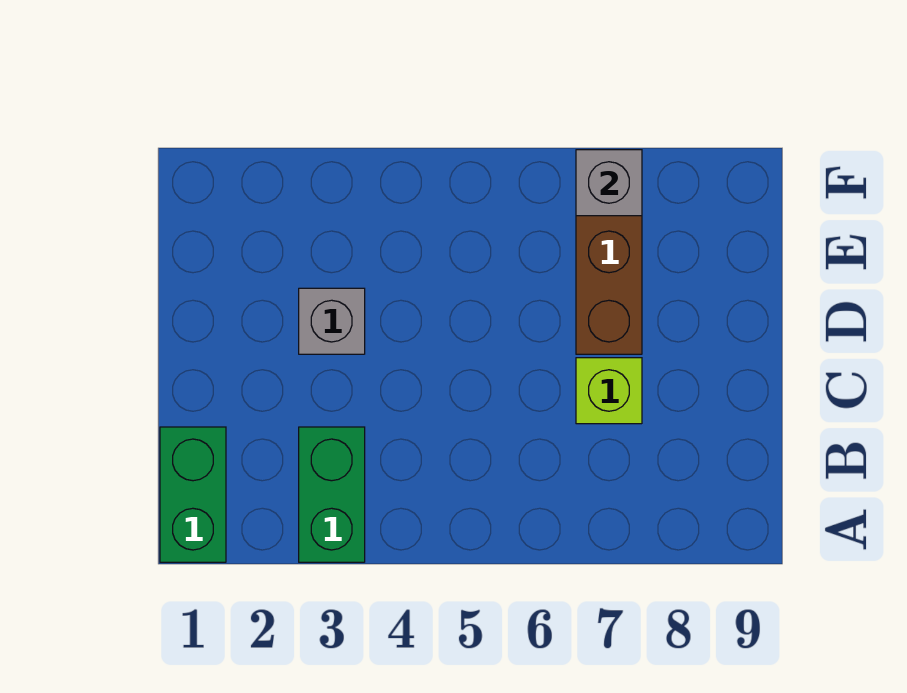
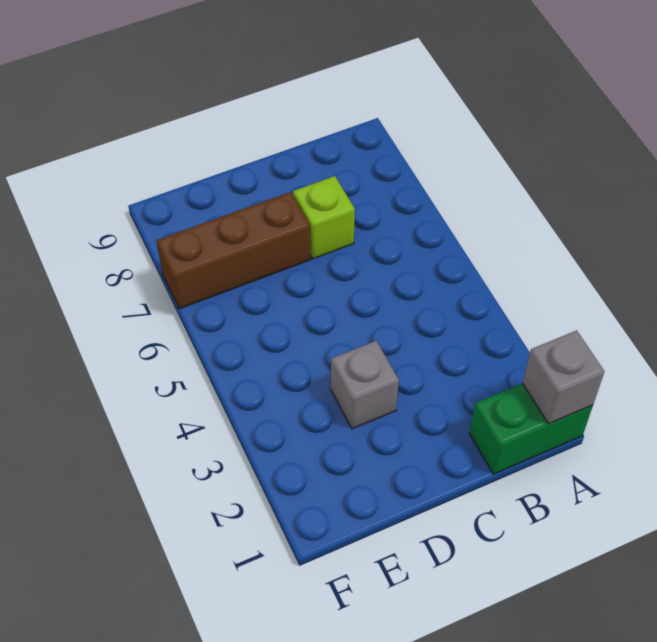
green 1x2 brick [299,427,365,562] -> none
grey 1x1 brick [576,150,642,216] -> grey 1x1 brick moved to [523,330,604,424]

